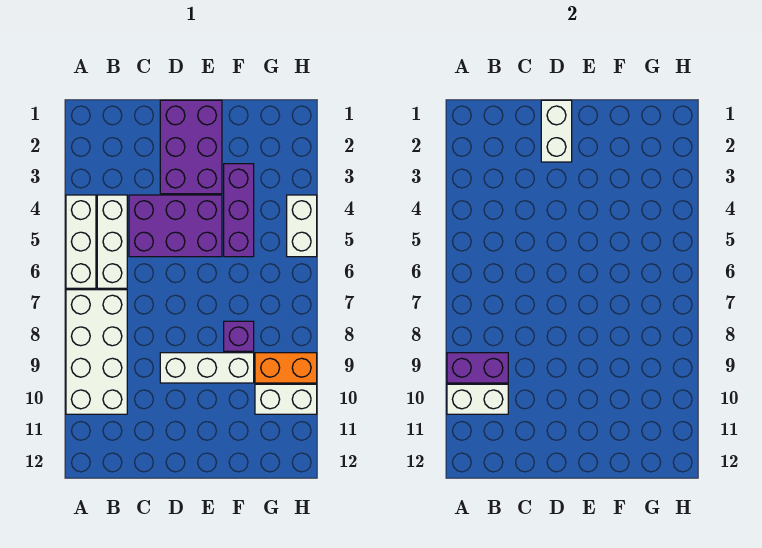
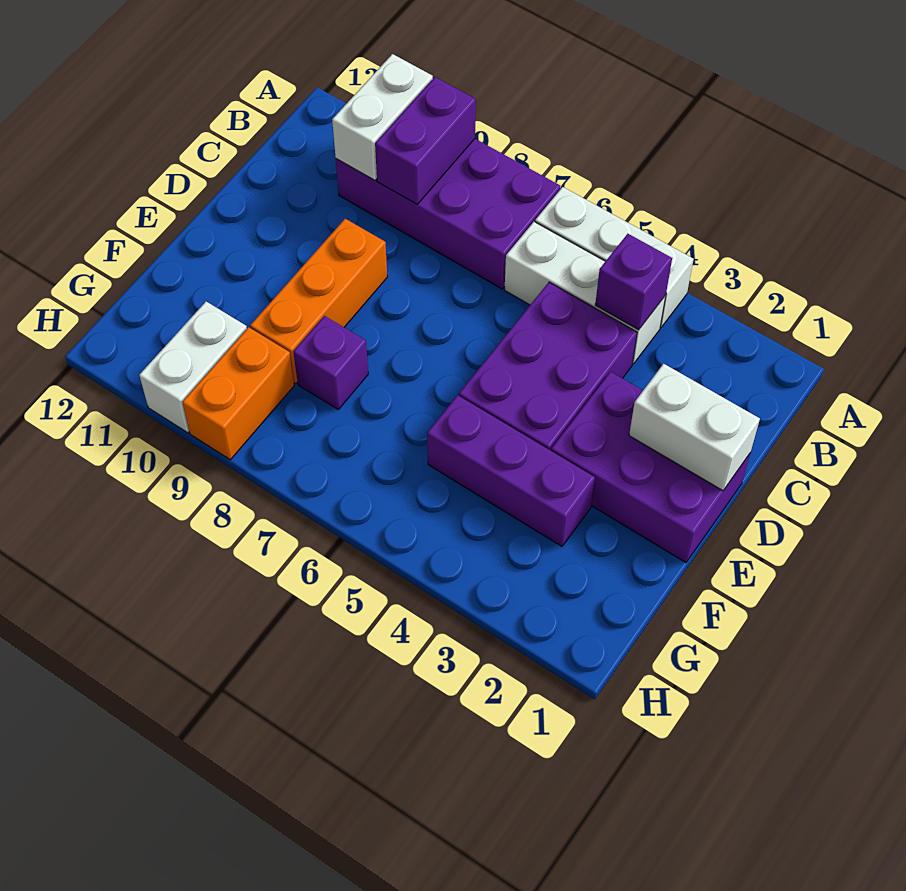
white 2x4 brick [66,290,127,414] -> purple 2x4 brick [336,139,560,289]
none -> purple 1x1 brick [595,234,672,330]
white 1x3 brick [160,353,254,383] -> orange 1x3 brick [250,219,387,383]
white 1x2 brick [287,195,317,257] -> none

